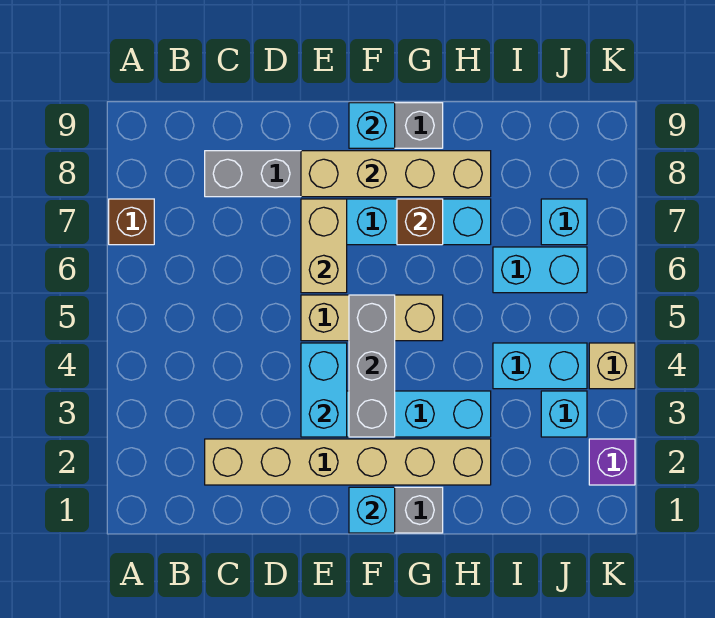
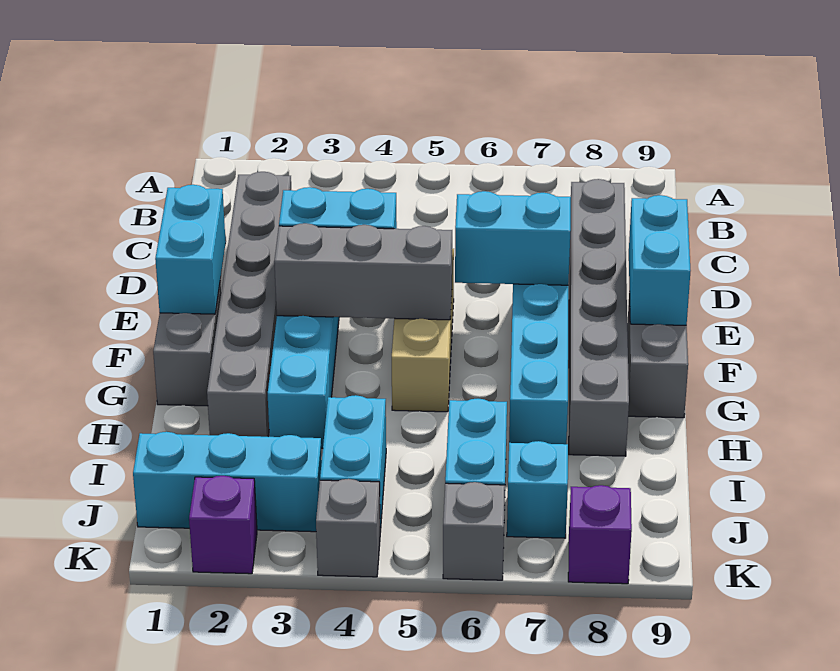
brown 1x1 brick [109,199,154,245] -> none
tan 1x6 brick [205,439,491,485] -> grey 1x6 brick [207,172,291,437]
tan 1x2 brick [301,199,347,293] -> cyan 1x2 brick [455,191,571,285]
tan 1x4 brick [301,151,491,197] -> none
cyan 1x1 brick [349,487,395,533] -> cyan 1x2 brick [155,185,226,314]
cyan 1x1 brick [349,103,395,148] -> cyan 1x2 brick [629,195,691,325]
brown 1x1 brick [397,199,443,245] -> none
cyan 1x1 brick [541,391,587,437] -> cyan 1x3 brick [133,432,322,532]
tan 1x1 brick [589,343,635,389] -> grey 1x1 brick [316,479,380,577]
none -> grey 1x1 brick [443,482,505,580]
none -> purple 1x1 brick [568,485,632,584]

